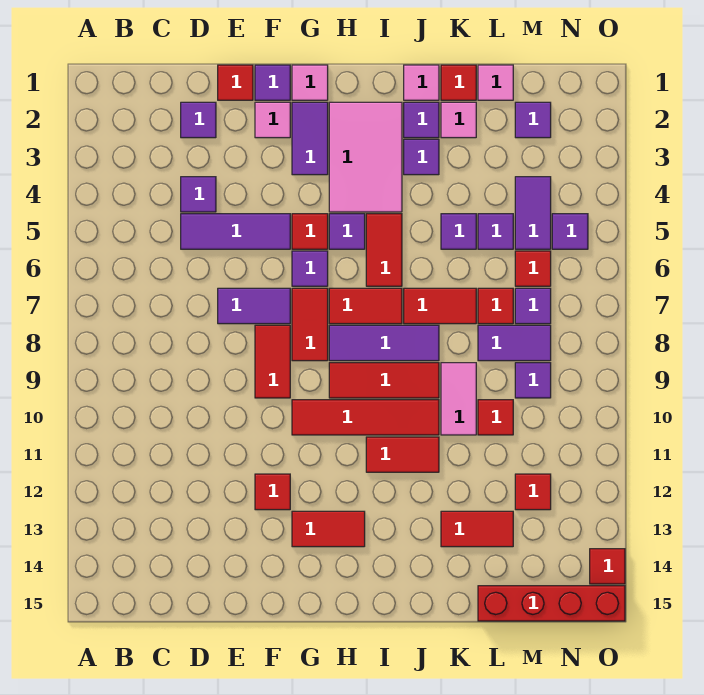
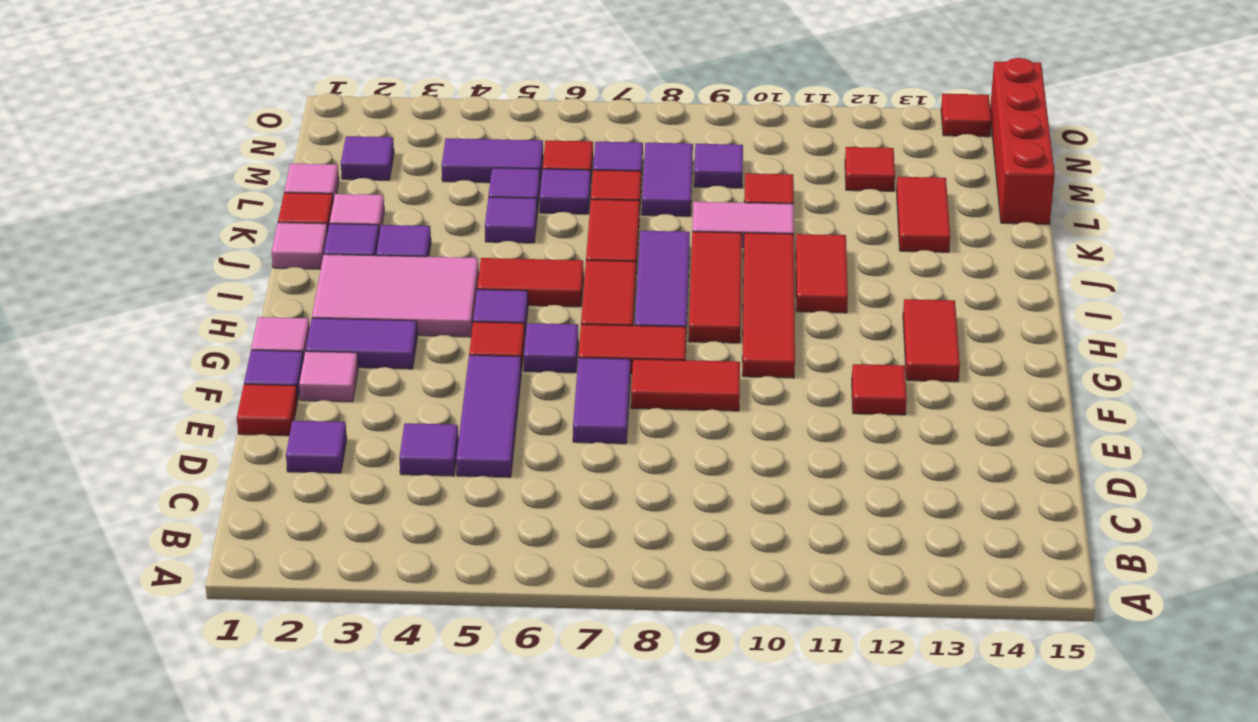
purple 1x1 tile [552,214,588,249] -> purple 1x1 tile moved to [540,169,591,214]

